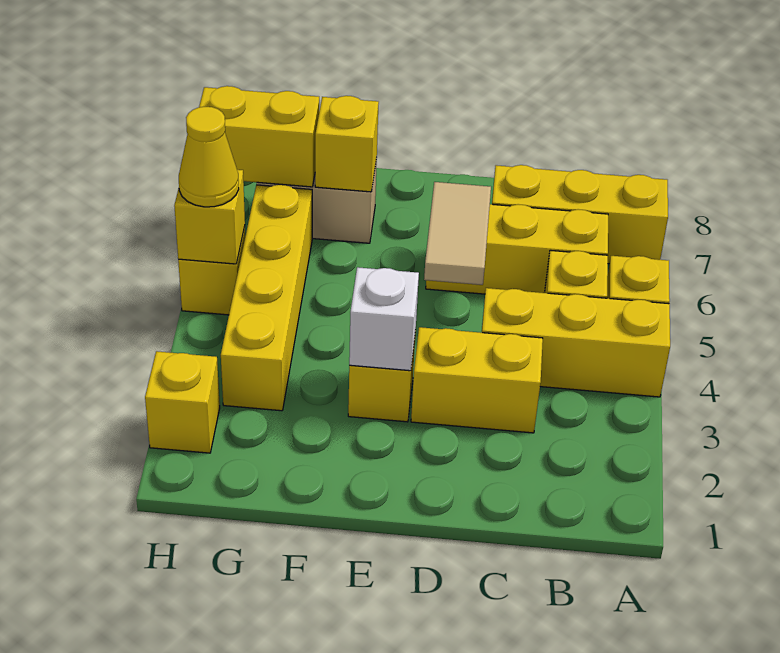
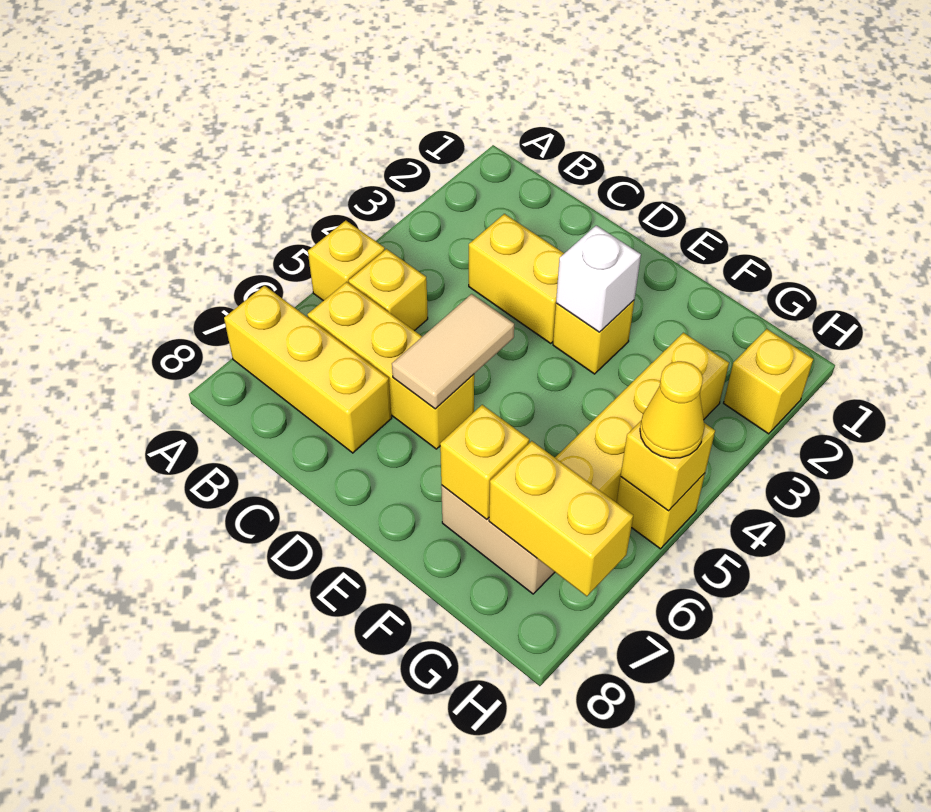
yellow 1x3 brick [482,288,670,397] -> none

